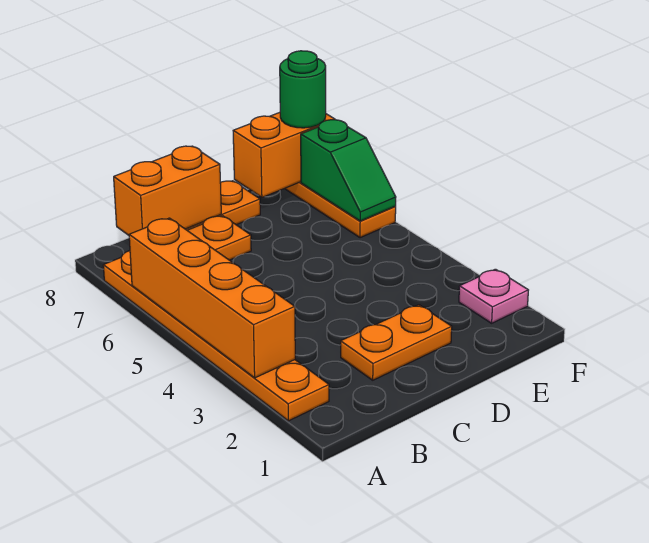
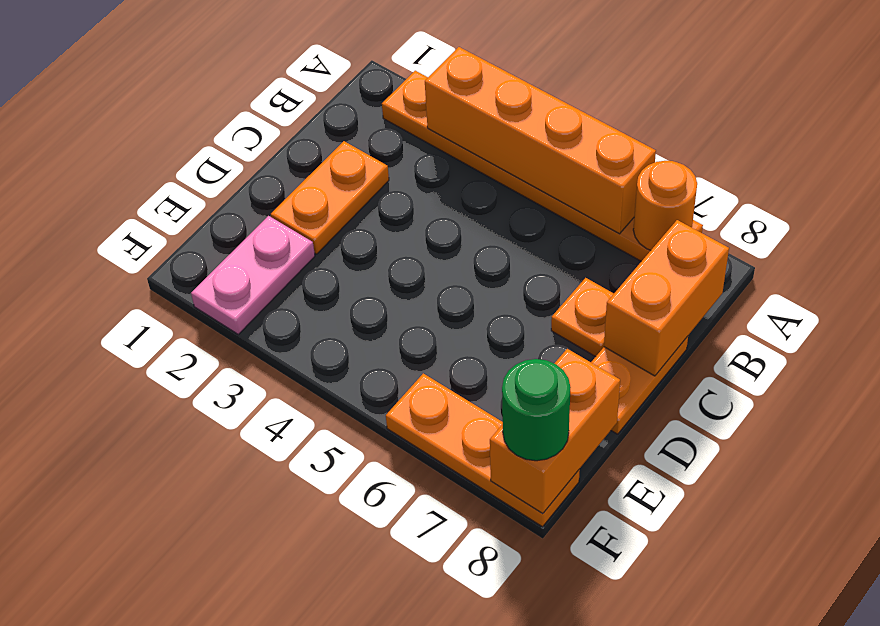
none -> orange 1x1 round brick [633,161,697,250]
pink 1x1 plate [459,269,528,323] -> pink 1x2 plate [191,216,315,334]
green 1x2 slope [301,120,396,221] -> none

